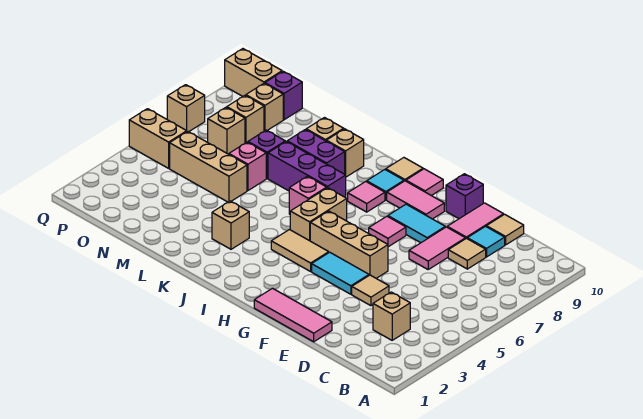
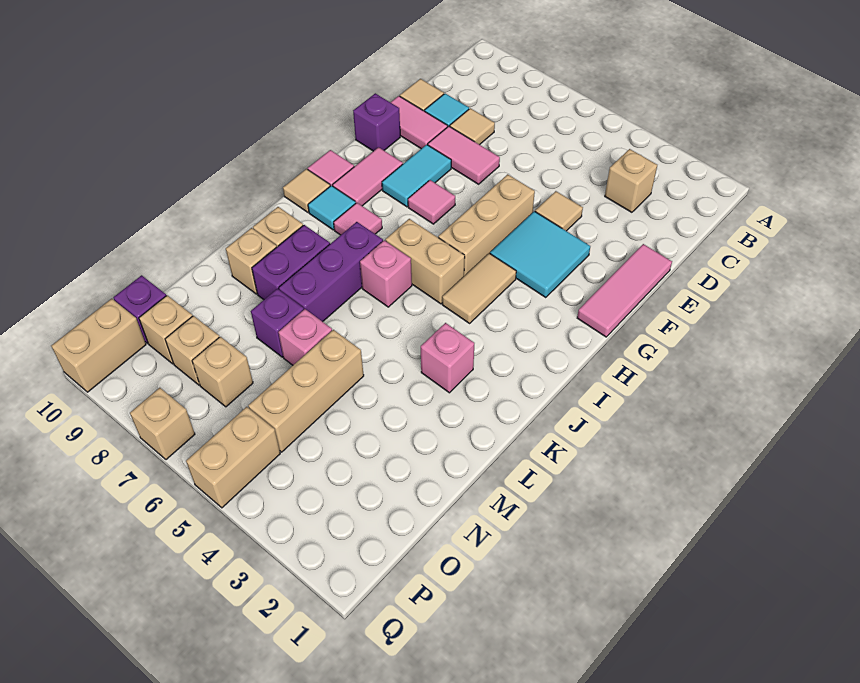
cyan 1x2 tile [312,252,369,294] -> cyan 2x2 tile [490,211,590,298]
tan 1x1 brick [212,201,249,249] -> pink 1x1 brick [421,323,474,393]

